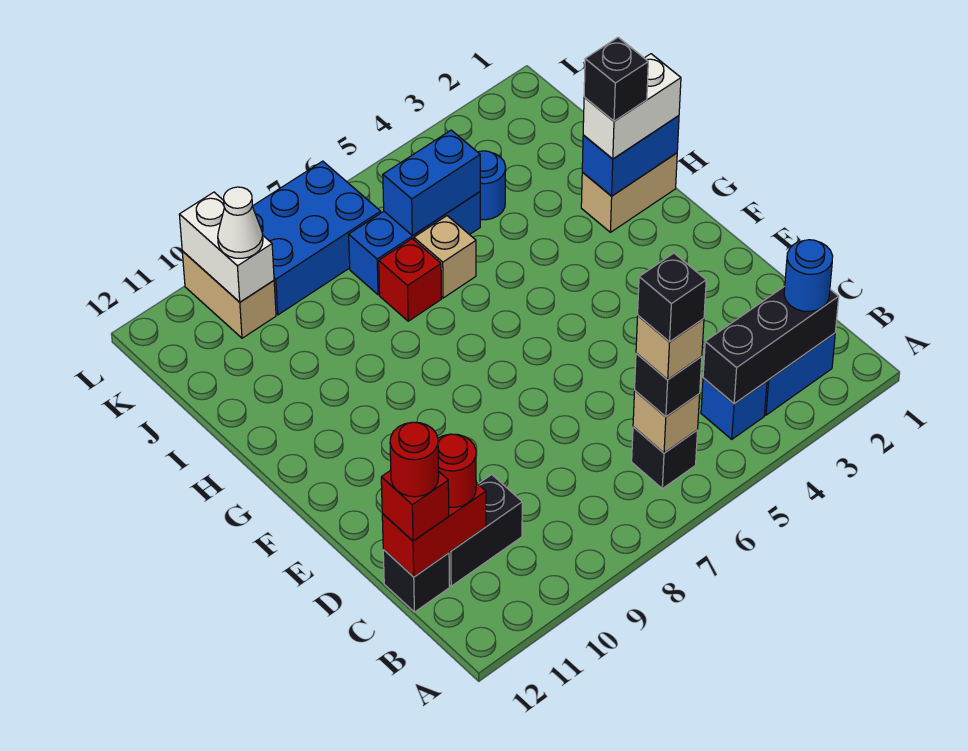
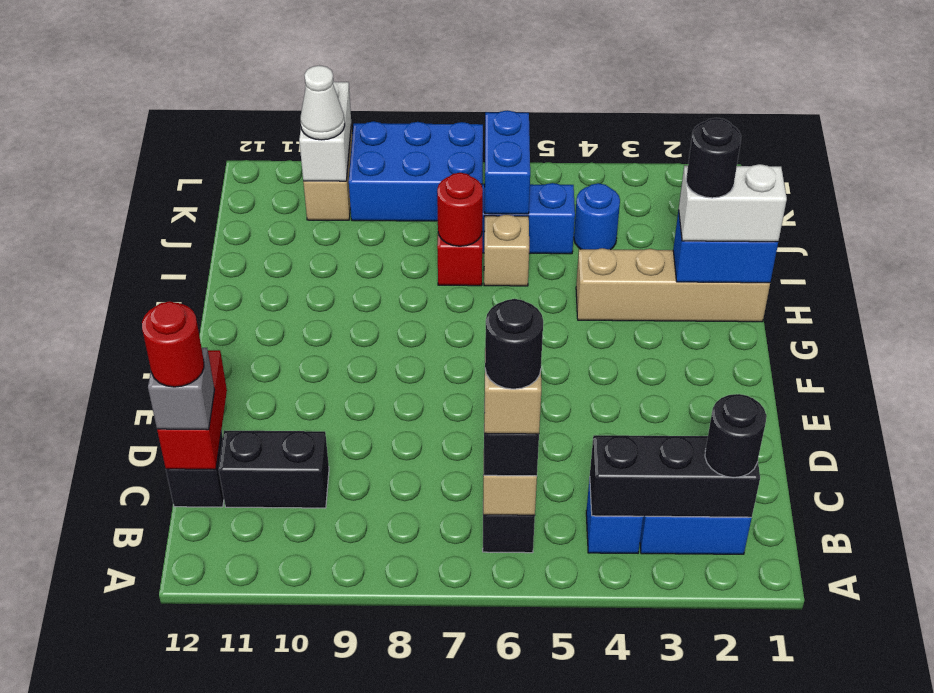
blue 1x1 round brick [784,240,833,311] -> black 1x1 round brick [705,394,766,477]
black 1x1 brick [638,253,706,342] -> black 1x1 round brick [485,299,543,389]
red 1x2 brick [382,483,486,577] -> red 1x2 brick turned to [157,350,227,469]
red 1x1 round brick [438,434,476,507] -> red 1x1 round brick moved to [437,173,483,246]
red 1x1 brick [381,470,449,541] -> grey 1x1 brick [148,348,215,430]
tan 1x2 brick [581,153,677,232] -> tan 1x4 brick [576,248,770,322]
black 1x1 brick [584,37,648,121] -> black 1x1 round brick [686,118,741,198]
blue 1x2 brick [383,130,480,235] -> blue 1x2 brick turned to [485,110,530,214]

